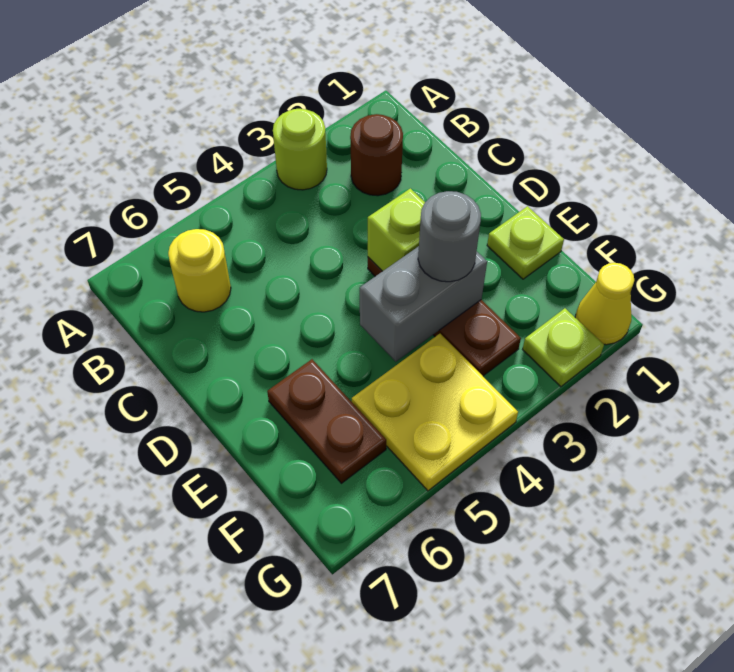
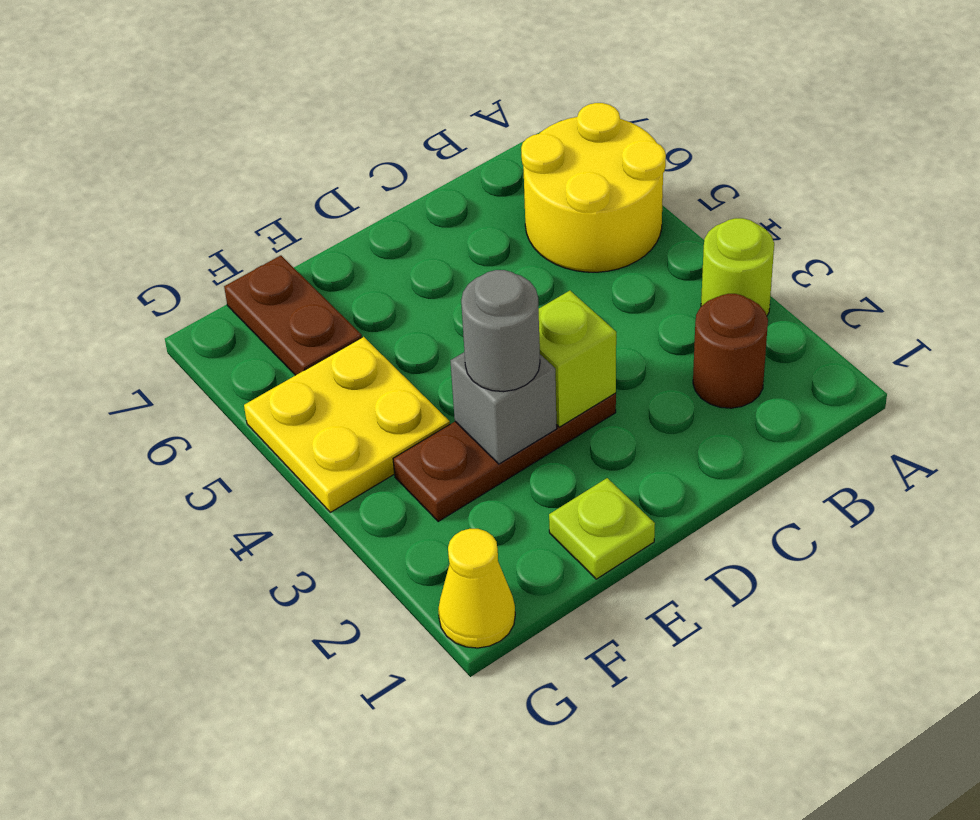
yellow 1x1 round brick [168,229,231,312] -> yellow 2x2 round brick [521,103,666,272]
grey 1x2 brick [360,246,487,362] -> grey 1x1 brick [451,352,557,464]
brown 1x2 plate [267,359,386,483] -> brown 1x2 plate turned to [224,255,362,375]
lime 1x1 plate [523,308,604,387] -> none

